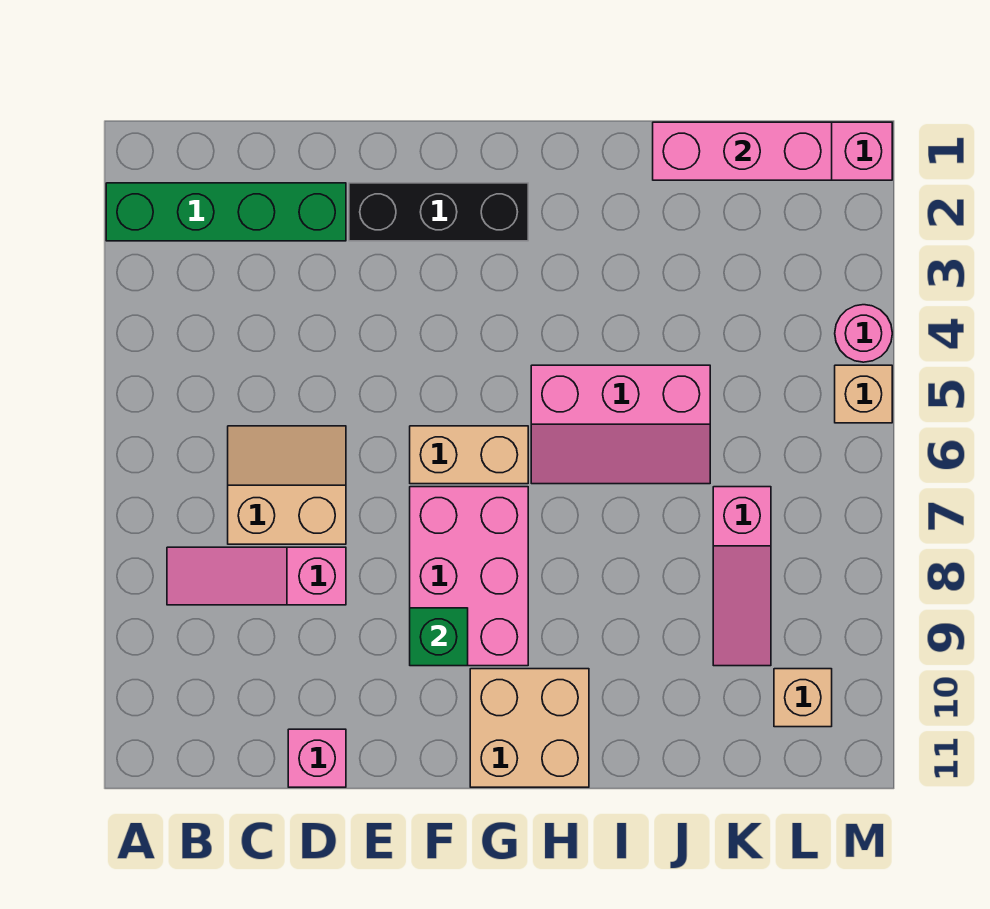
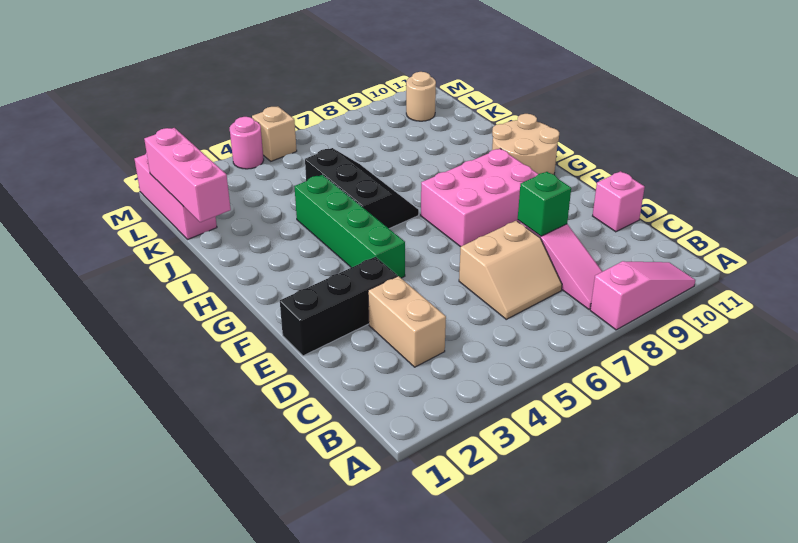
green 1x4 brick [106,183,346,241] -> green 1x4 brick moved to [294,175,405,278]
tan 2x2 slope [228,426,346,544] -> tan 2x2 slope turned to [459,221,562,319]
black 1x3 brick [349,183,528,241] -> black 1x3 brick turned to [280,257,397,356]
tan 1x2 brick [410,426,528,484] -> tan 1x2 brick moved to [368,276,446,367]
green 1x1 brick [410,608,468,666] -> green 1x1 brick moved to [518,172,571,236]
tan 2x2 brick [470,669,589,787] -> tan 2x2 round brick [492,114,559,175]
pink 2x3 slope [531,365,710,484] -> black 2x3 slope [305,148,419,229]
pink 1x3 slope [713,487,771,666] -> pink 1x3 slope moved to [590,261,695,330]
tan 1x1 brick [774,669,832,727] -> tan 1x1 round brick [406,72,436,121]

